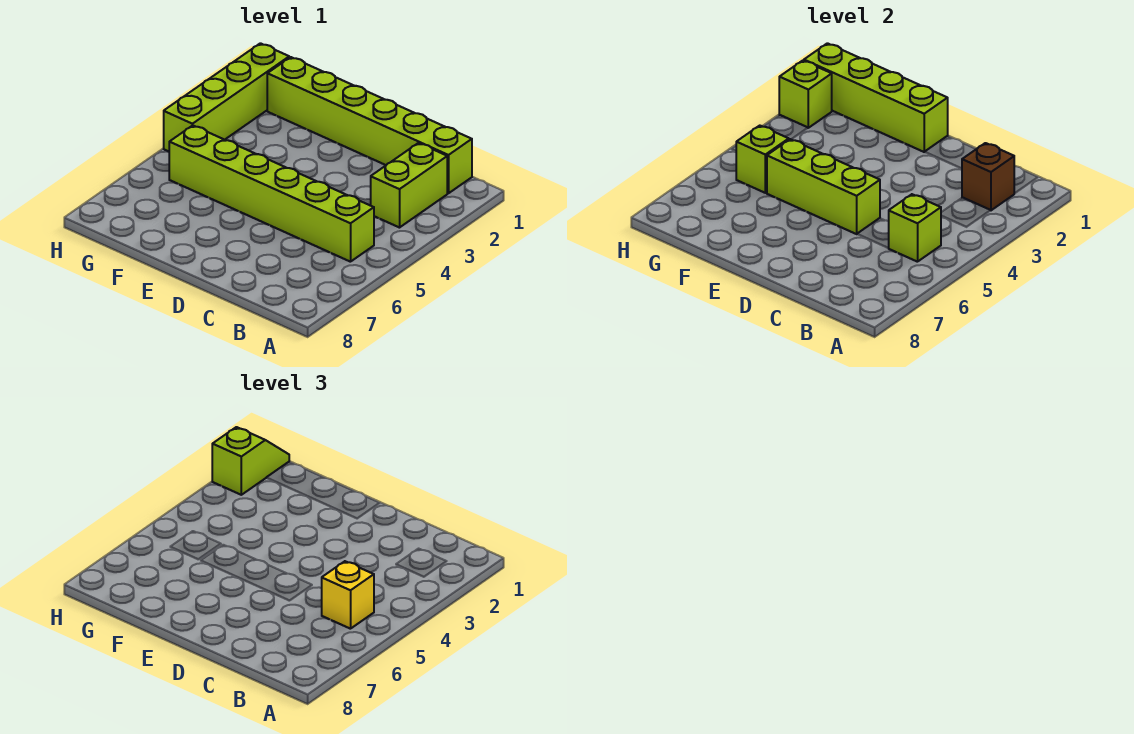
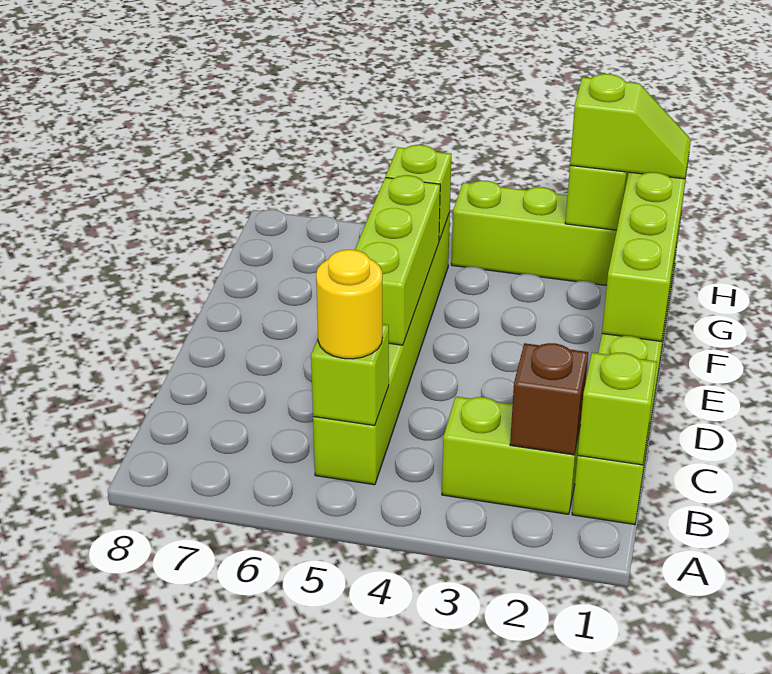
none -> lime 1x1 brick [578,353,657,465]
yellow 1x1 brick [322,561,374,629] -> yellow 1x1 round brick [316,250,382,359]

